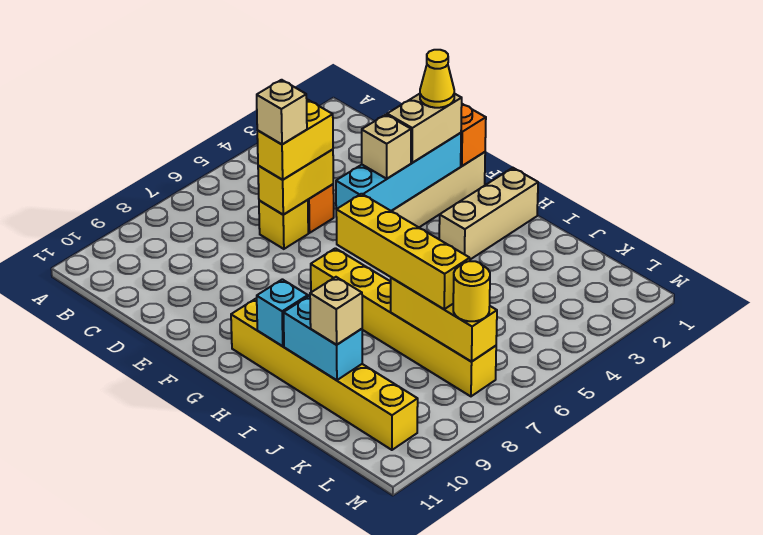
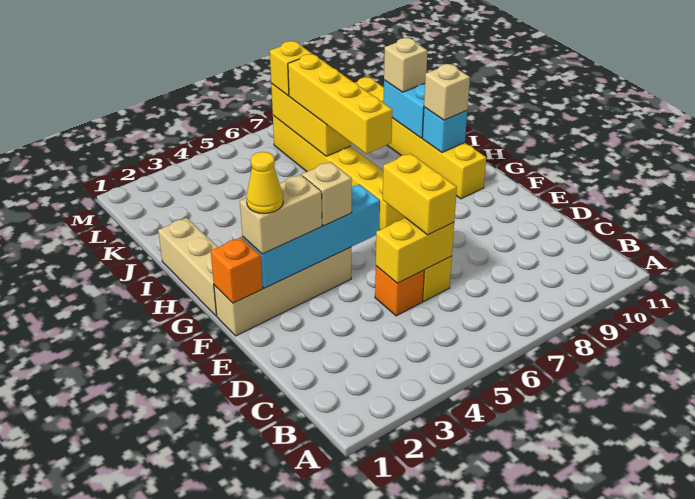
yellow 1x2 brick [257,100,333,180] -> yellow 1x2 brick turned to [383,153,457,235]
tan 1x1 brick [257,80,307,144] -> tan 1x1 brick moved to [424,64,470,120]
tan 1x3 brick [439,168,538,260] -> tan 1x3 brick turned to [158,218,218,316]
yellow 1x1 round brick [453,261,490,321] -> yellow 1x1 brick [270,41,312,96]

